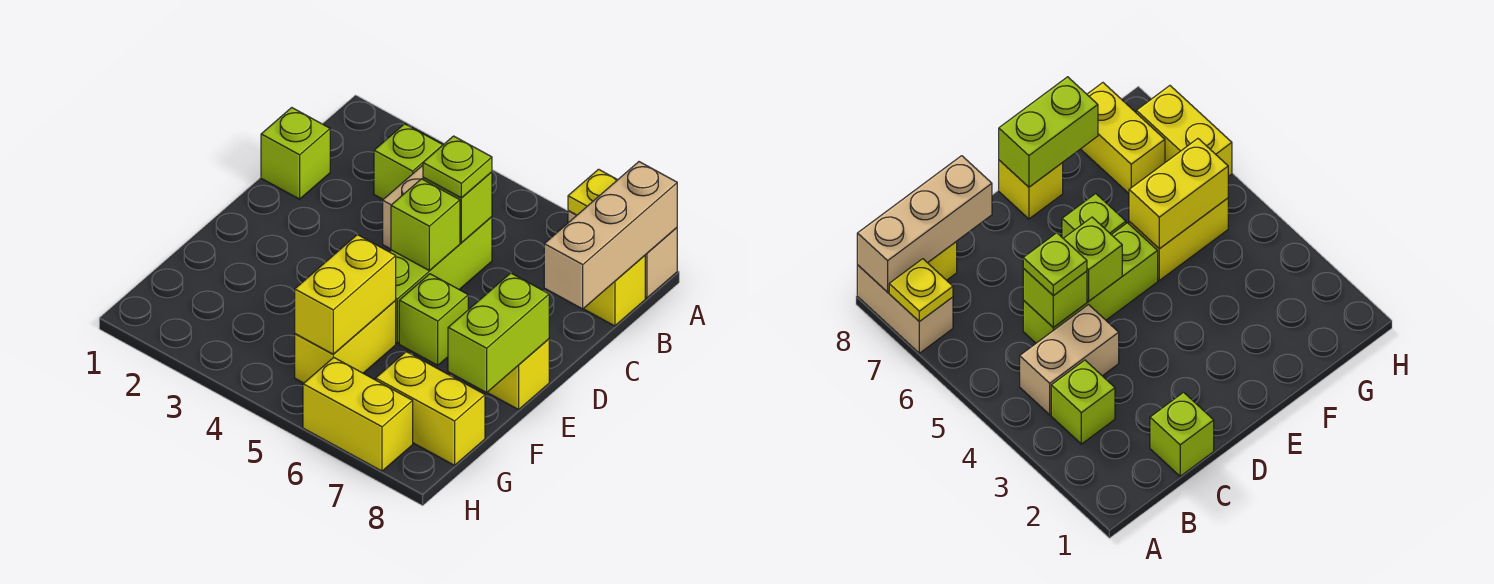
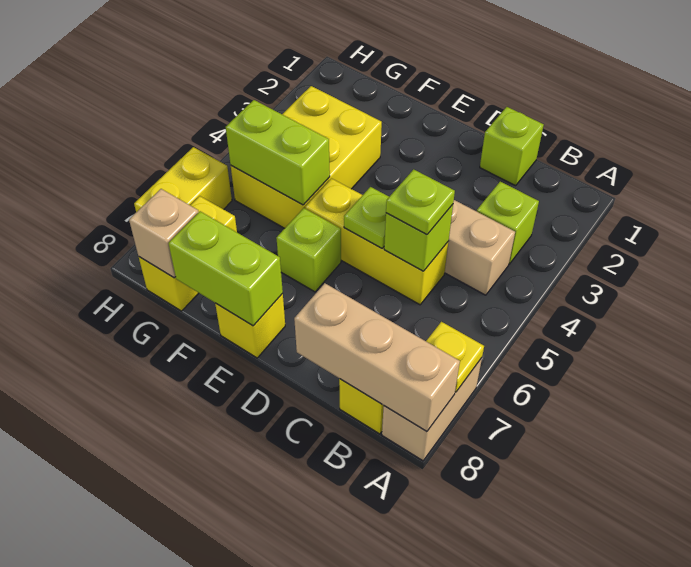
lime 1x3 brick [389,217,492,343] -> yellow 1x3 brick [305,179,448,305]
lime 1x1 brick [391,179,460,270] -> lime 1x1 plate [344,187,389,248]
yellow 1x2 brick [295,301,396,383] -> yellow 2x3 brick [231,86,382,228]
yellow 1x2 brick [295,235,396,354] -> lime 1x2 brick [226,100,330,205]
none -> tan 1x1 brick [129,189,199,278]

